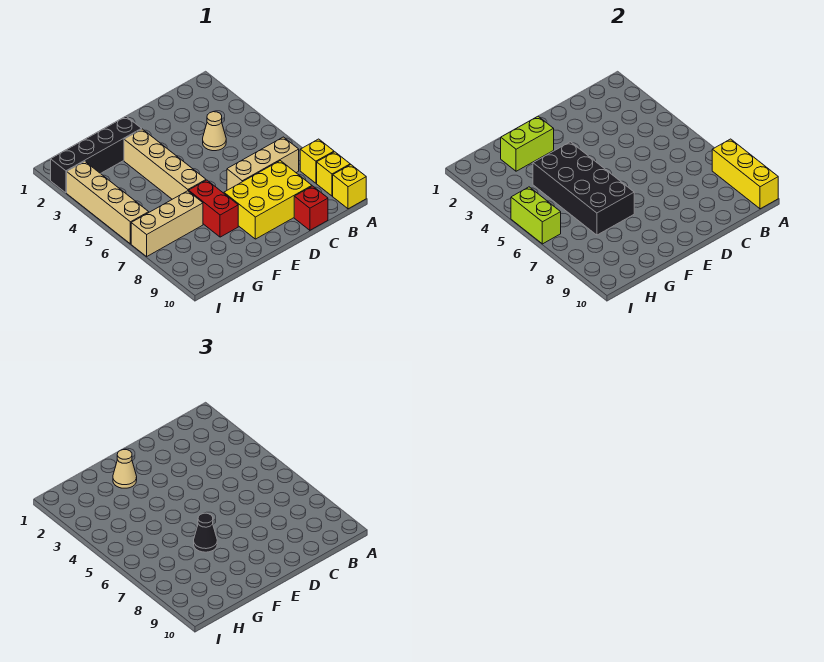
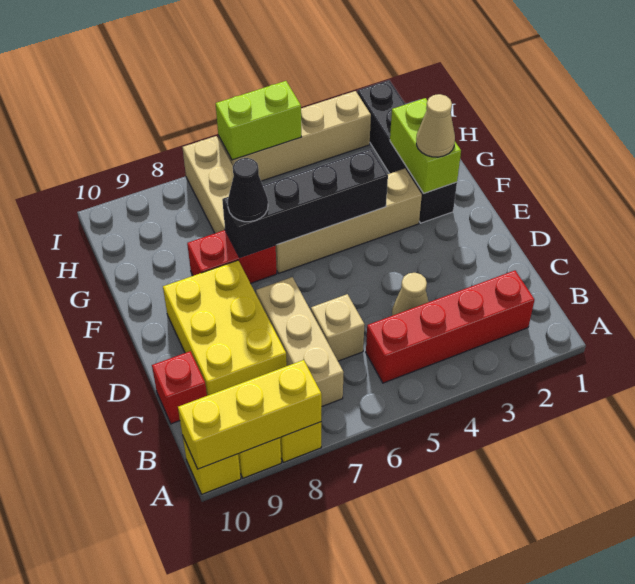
none -> red 1x4 brick [366,270,534,383]
none -> tan 1x1 brick [311,294,365,361]
black 2x4 brick [533,142,634,235] -> black 1x4 brick [222,149,388,257]

